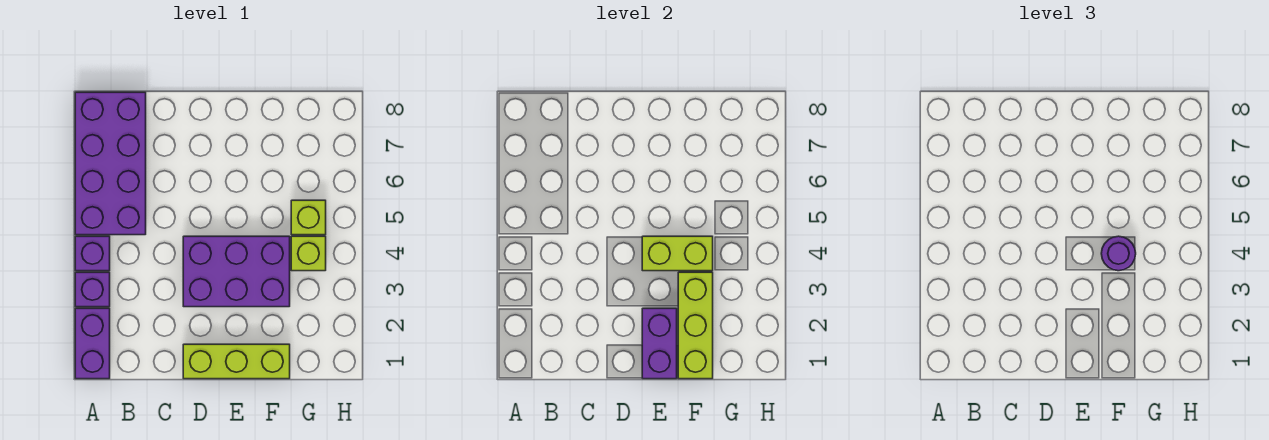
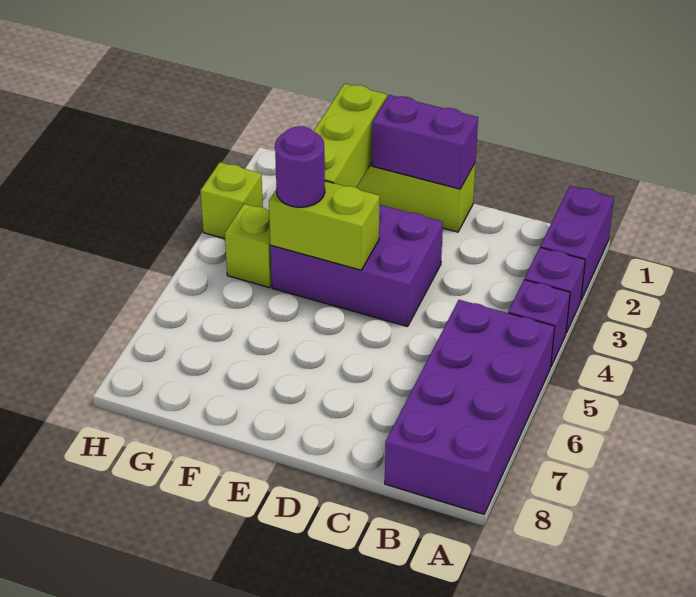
purple 1x2 brick [642,308,677,379] -> purple 1x2 brick turned to [372,95,478,189]
lime 1x1 brick [291,200,326,235] -> lime 1x1 brick moved to [201,162,263,239]

